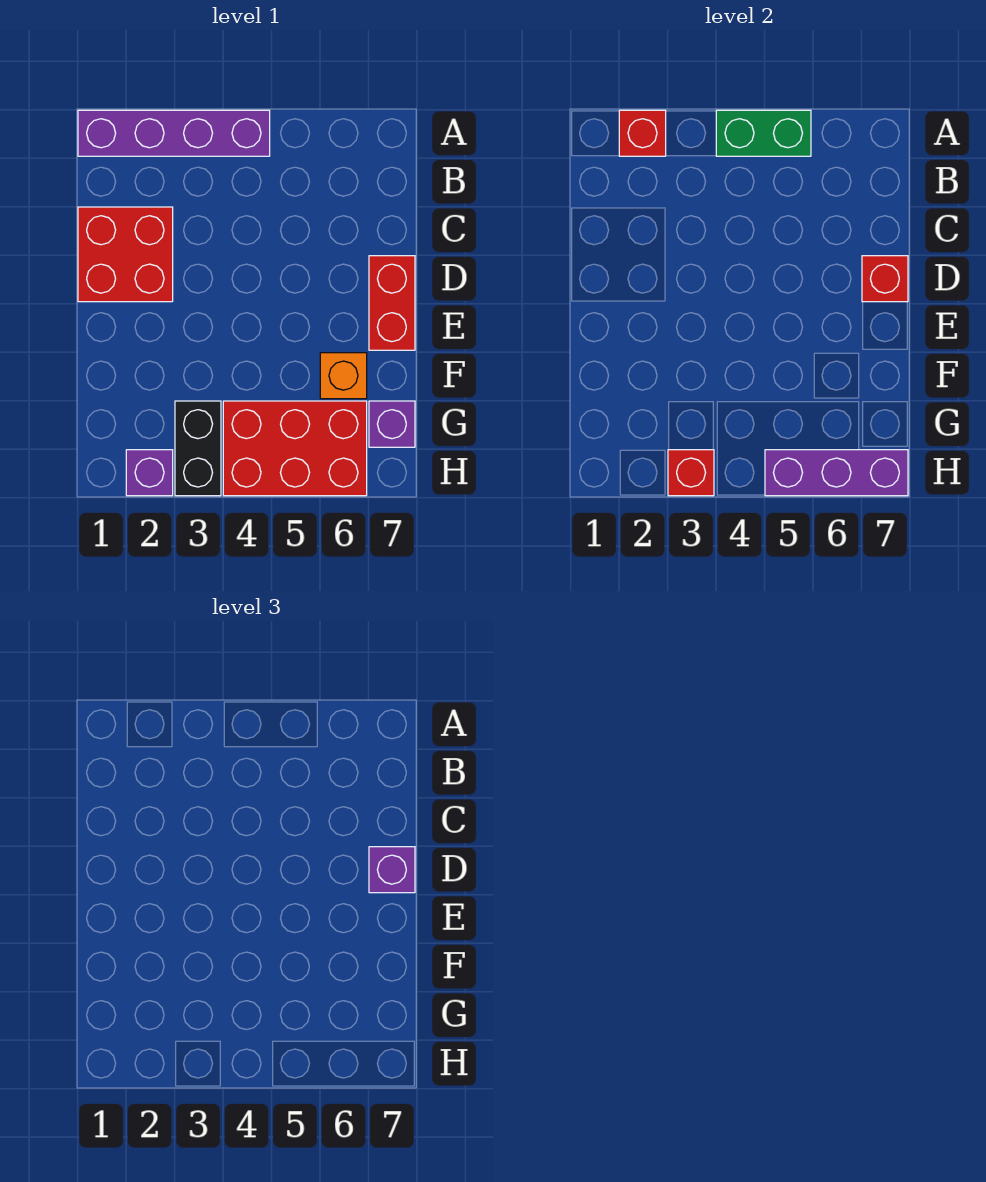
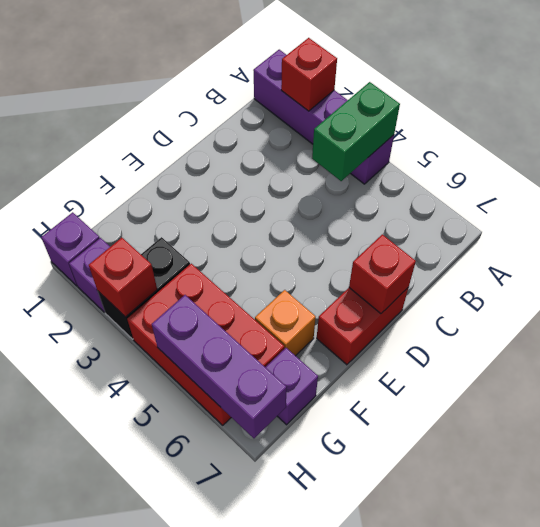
green 1x2 brick [716,110,811,156] -> green 1x2 brick turned to [312,82,400,181]
red 2x2 brick [78,207,173,302] -> none
purple 1x1 brick [369,847,415,893] -> purple 1x1 brick moved to [41,212,100,286]

